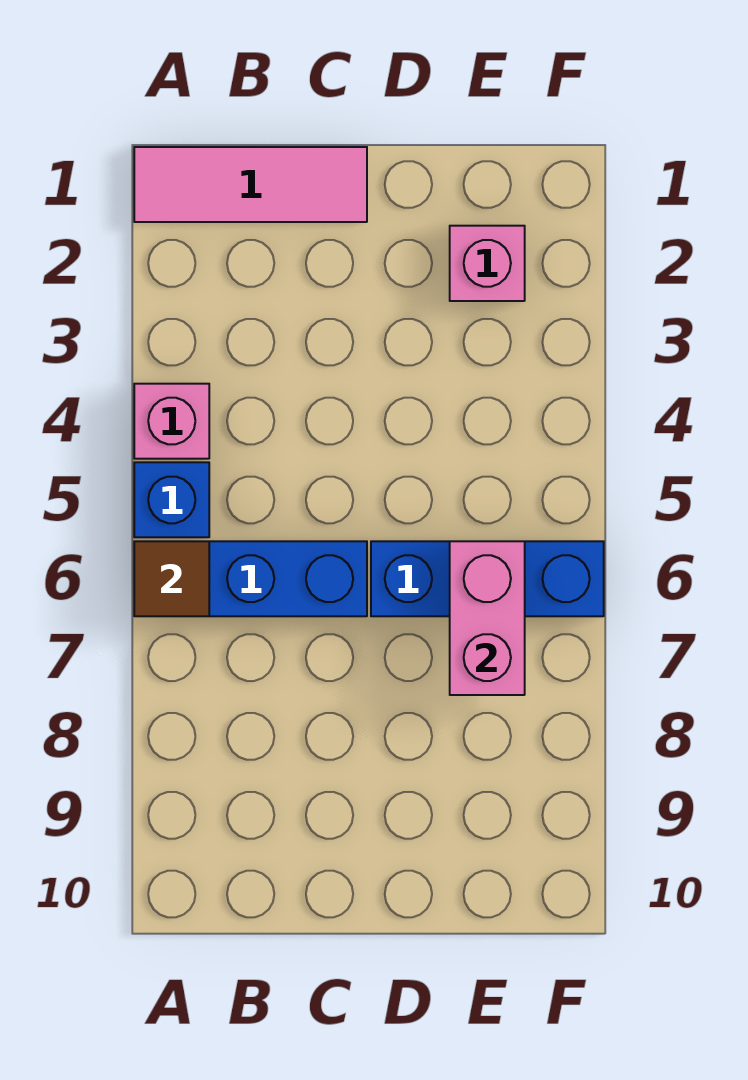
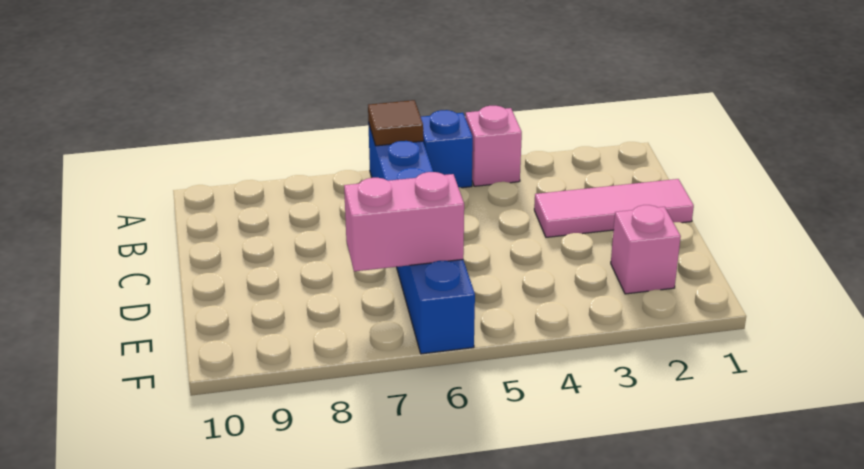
pink 1x3 tile [134,147,367,222] -> pink 1x3 tile turned to [534,179,694,237]

